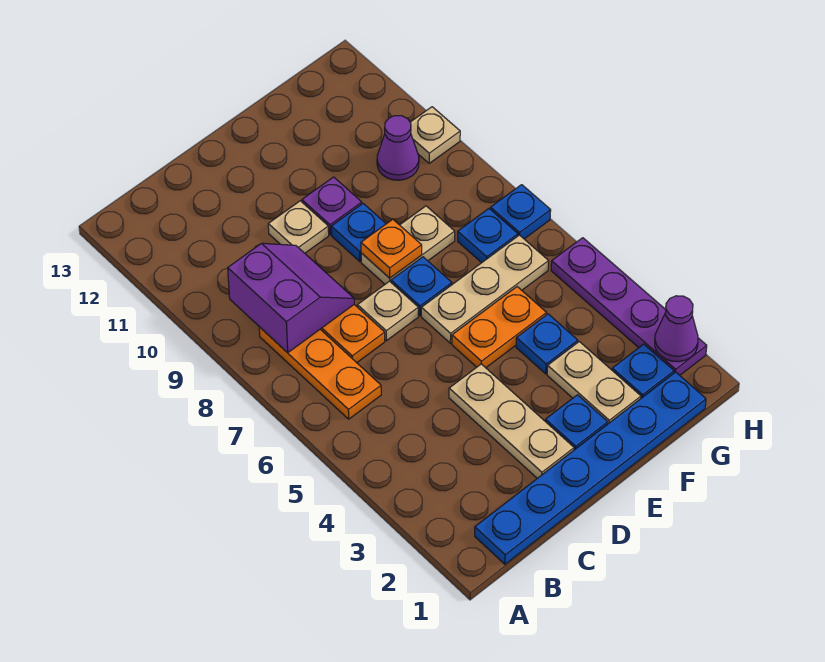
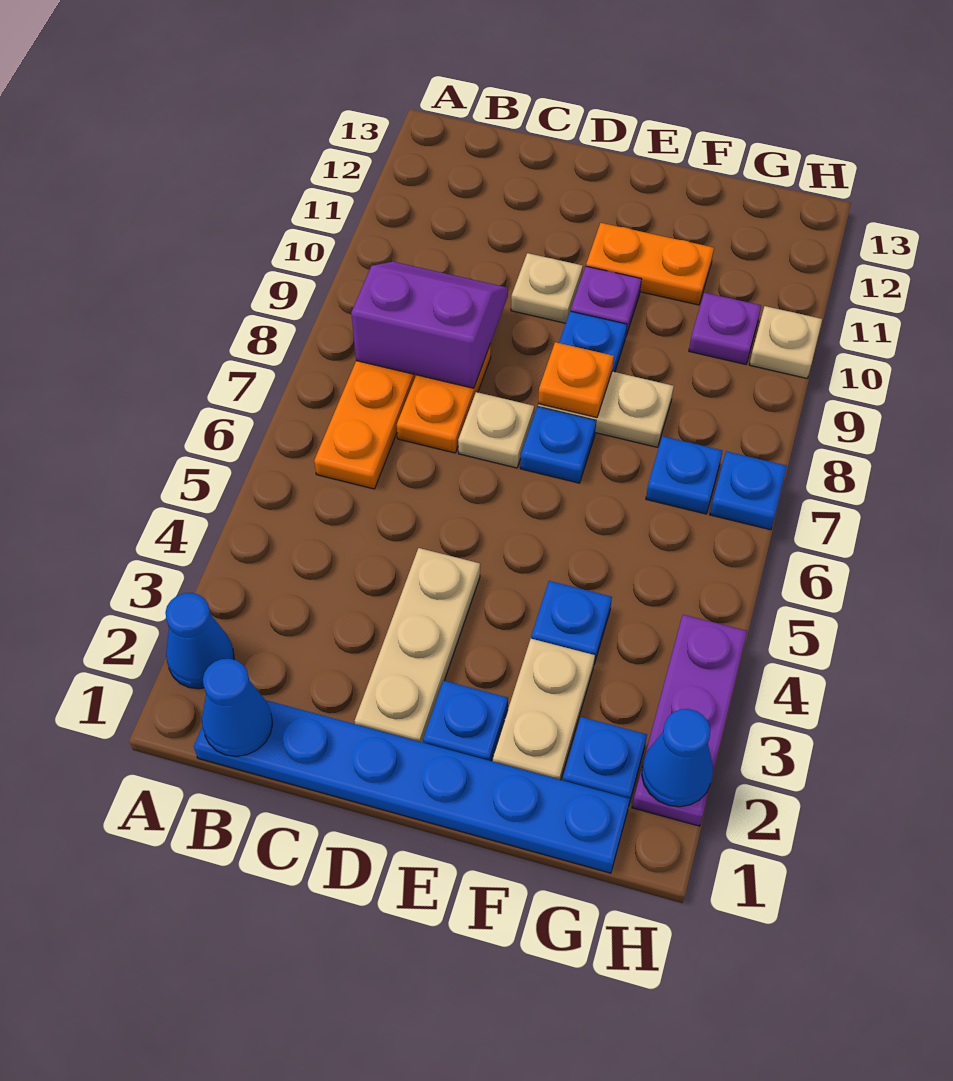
none -> blue 1x1 cone [165,593,234,689]
none -> blue 1x1 cone [202,659,273,756]
purple 2x2 slope [228,243,354,353] -> purple 2x2 slope turned to [351,262,508,388]
orange 1x2 plate [452,287,547,368] -> orange 1x2 plate moved to [586,223,714,305]
tan 1x3 plate [421,235,549,343] -> none
purple 1x1 cone [377,116,419,180] -> purple 1x1 plate [689,293,761,364]
purple 1x4 plate [551,238,707,375] -> purple 1x3 plate [632,615,747,826]
purple 1x1 cone [655,296,698,362] -> blue 1x1 cone [642,709,713,807]

